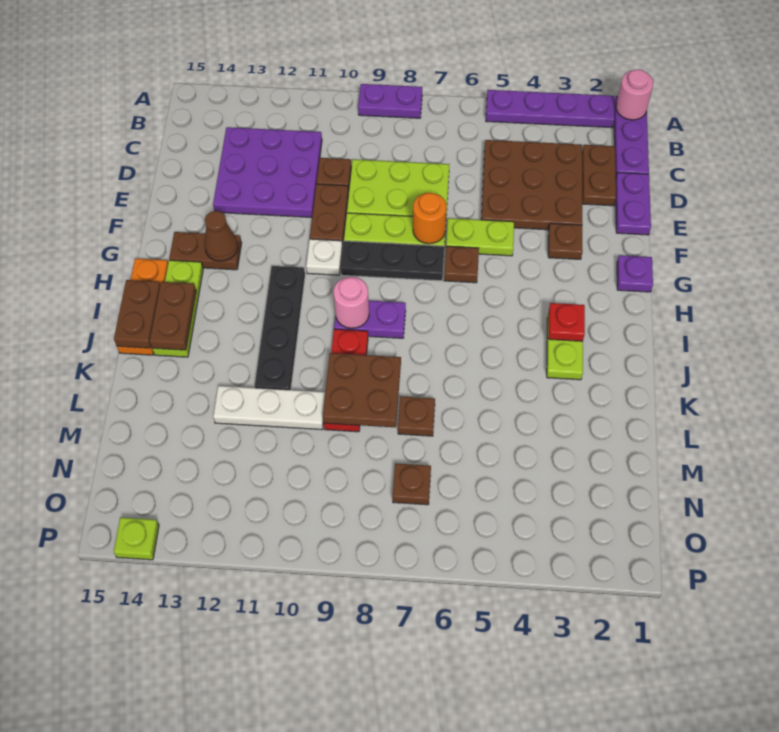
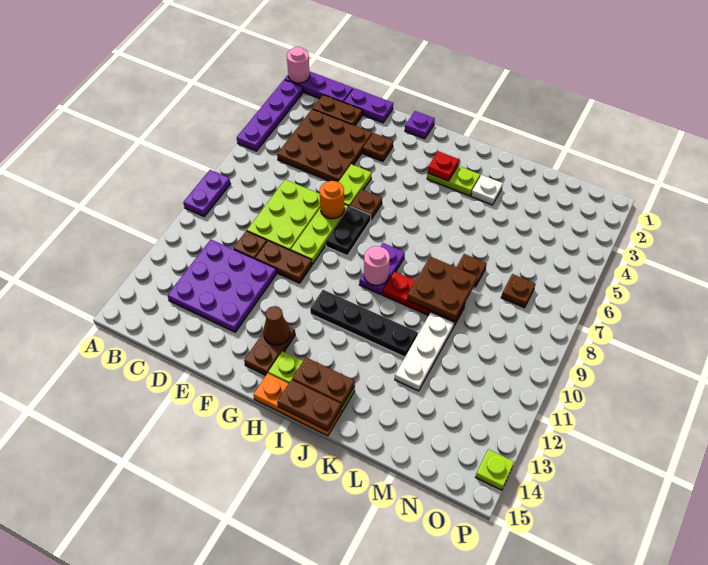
black 1x3 plate [341,241,444,281] -> black 1x2 plate [326,207,371,256]
white 1x1 plate [306,239,343,275] -> white 1x1 plate moved to [471,175,503,205]

